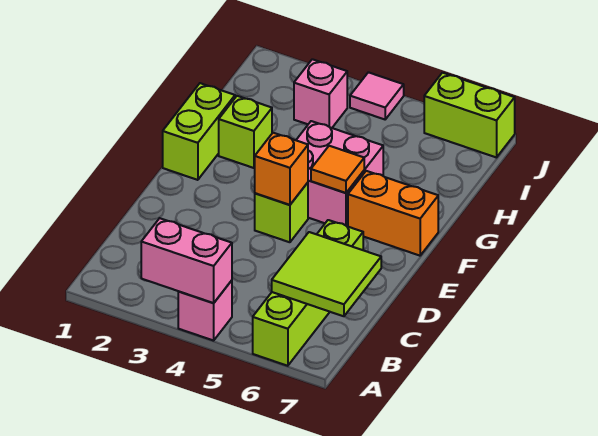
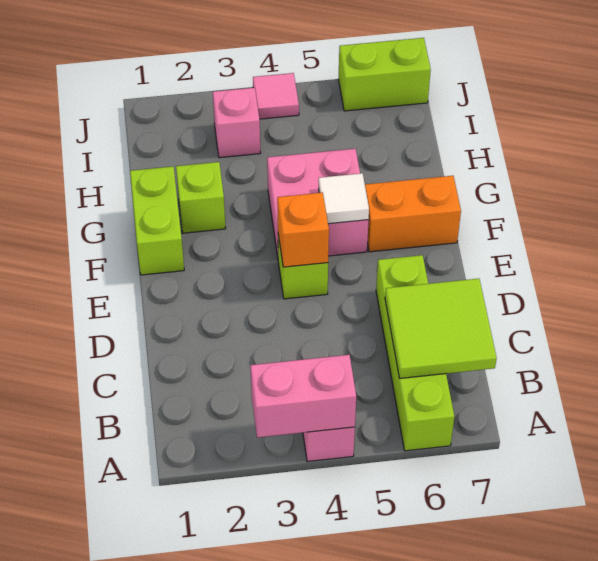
orange 1x1 tile [311,146,364,193] -> white 1x1 tile [319,173,369,224]

